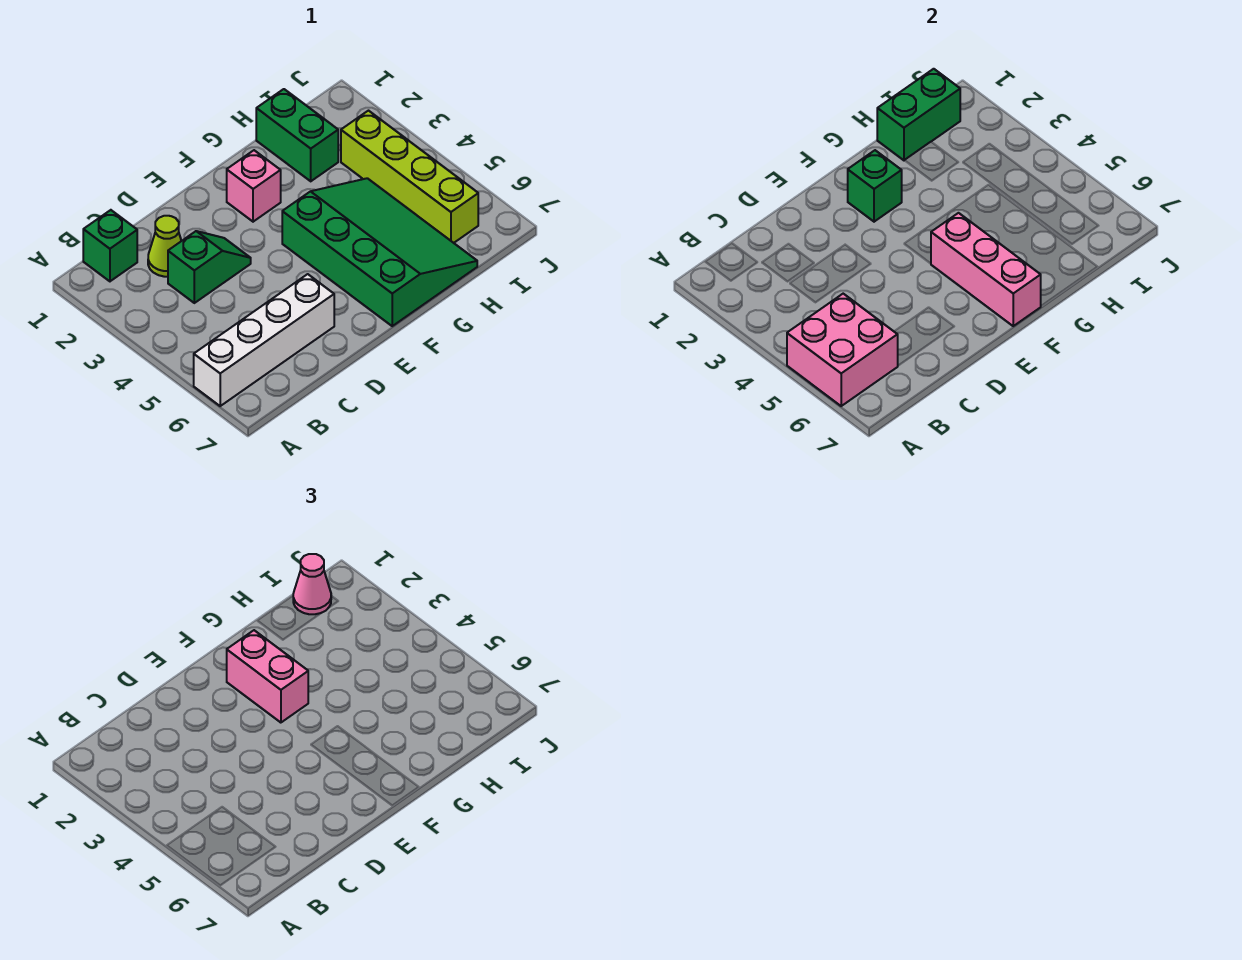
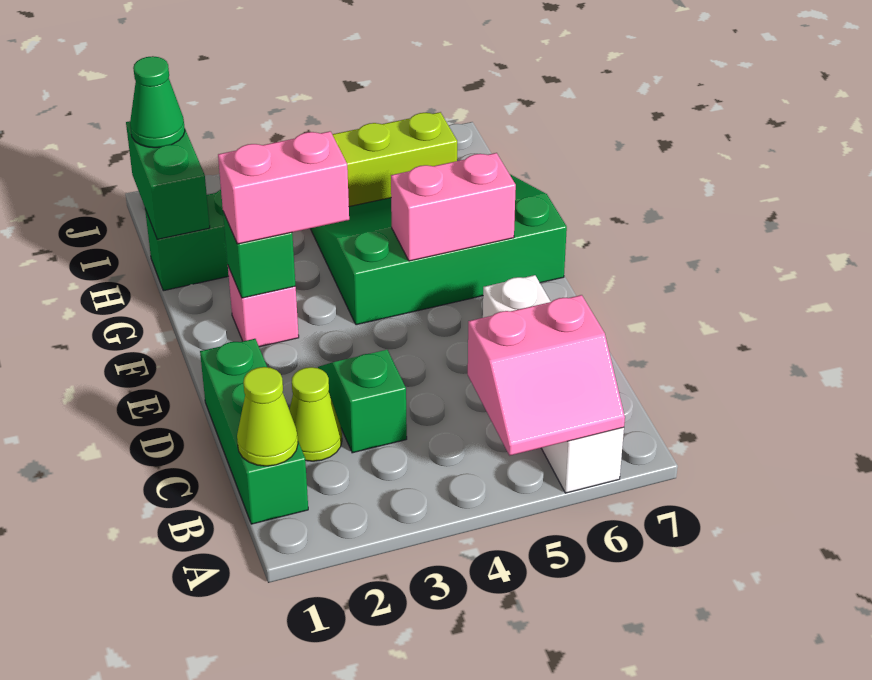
pink 2x2 brick [787,294,898,406] -> pink 2x2 slope [468,295,625,456]
green 1x1 brick [83,210,137,281] -> green 1x3 brick [200,339,308,524]
none -> lime 1x1 cone [237,367,298,466]
pink 1x3 brick [931,213,1041,326] -> pink 1x2 brick [391,153,516,261]
pink 1x1 cone [293,554,331,614] -> green 1x1 cone [130,56,185,148]

